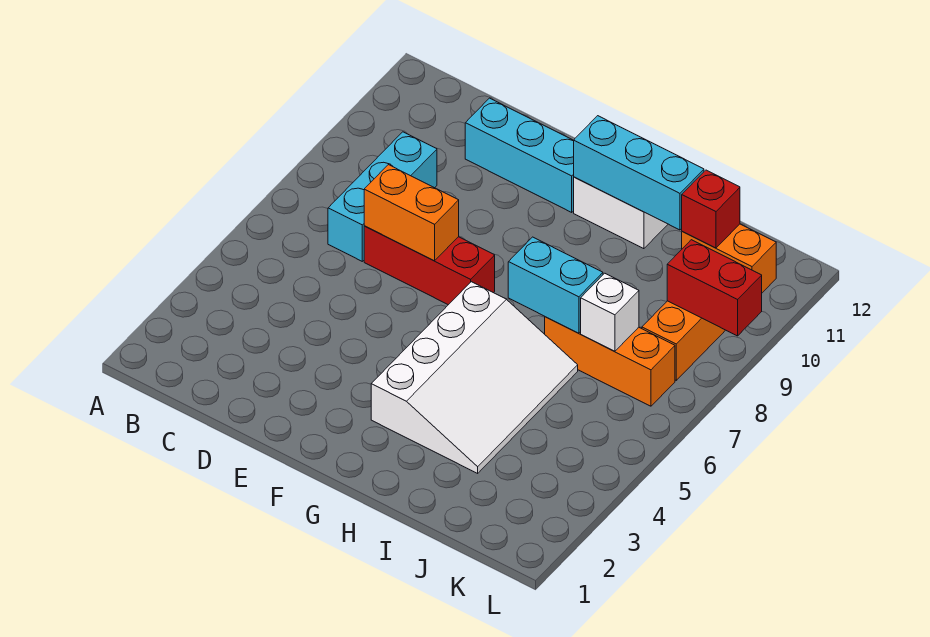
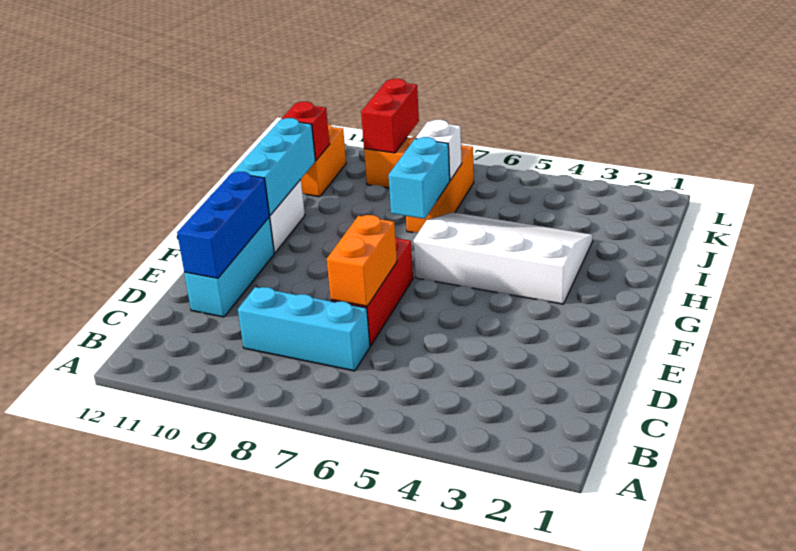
none -> blue 1x3 brick [177,172,269,278]

